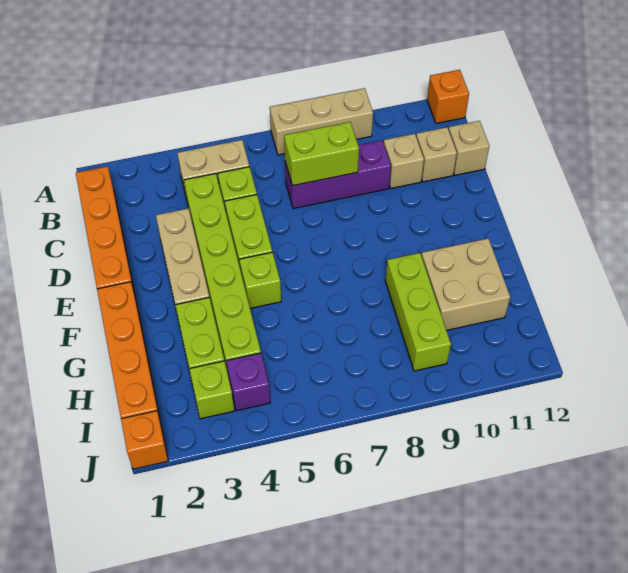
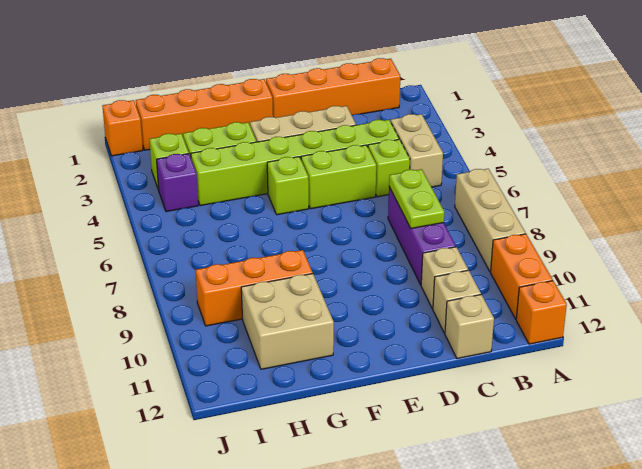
none -> orange 1x2 brick [491,234,553,319]
lime 1x2 brick [284,122,359,186] -> lime 1x2 plate [389,169,444,229]
lime 1x3 brick [385,253,451,371] -> orange 1x3 brick [196,250,313,326]

